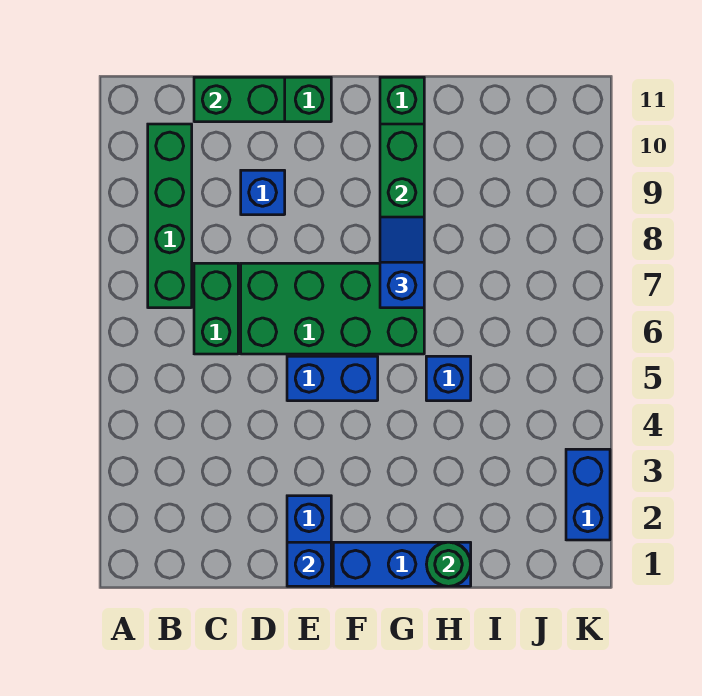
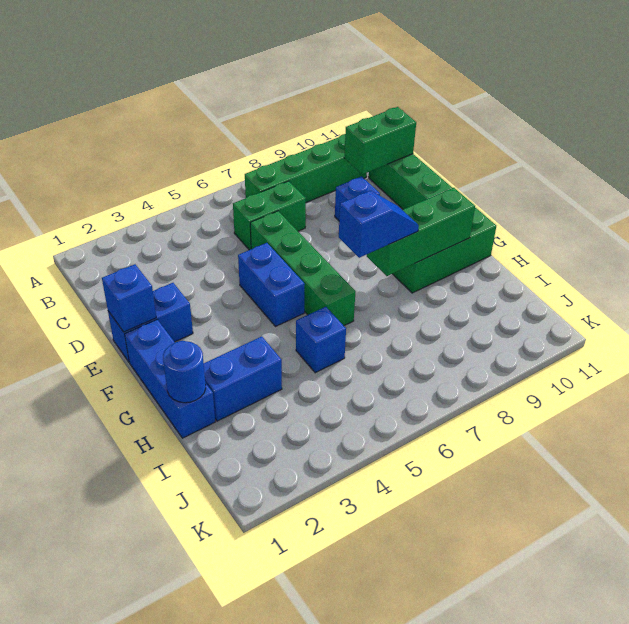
green 1x2 brick [194,77,285,122] -> green 1x2 brick turned to [344,107,416,174]
green 2x4 brick [241,263,424,354] -> green 1x4 brick [250,211,355,326]
green 1x1 round brick [426,542,471,586] -> blue 1x1 round brick [163,341,206,403]
blue 1x2 brick [566,449,610,540] -> blue 1x2 brick moved to [204,336,282,421]

